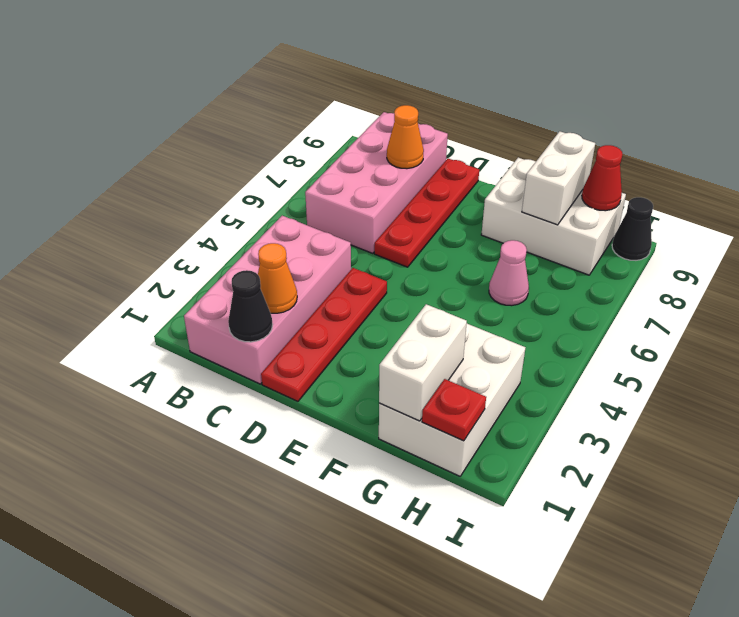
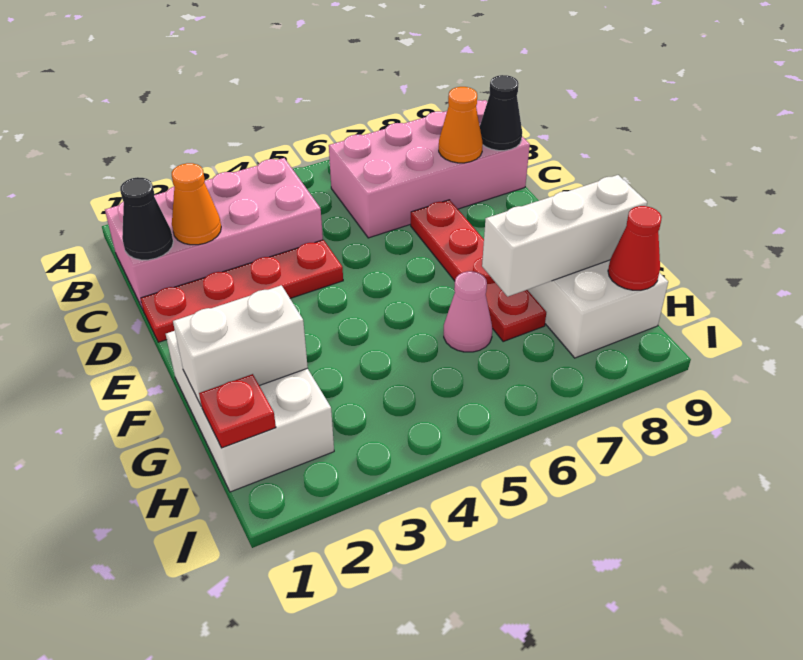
red 1x4 plate [374,159,479,267] -> red 1x4 plate turned to [411,200,546,342]
white 2x3 brick [379,324,525,476] -> white 2x3 brick turned to [166,331,334,492]
white 1x2 brick [522,131,595,225] -> white 1x3 brick [482,175,647,297]
black 1x1 cone [612,197,653,260] -> black 1x1 cone moved to [480,75,522,151]

